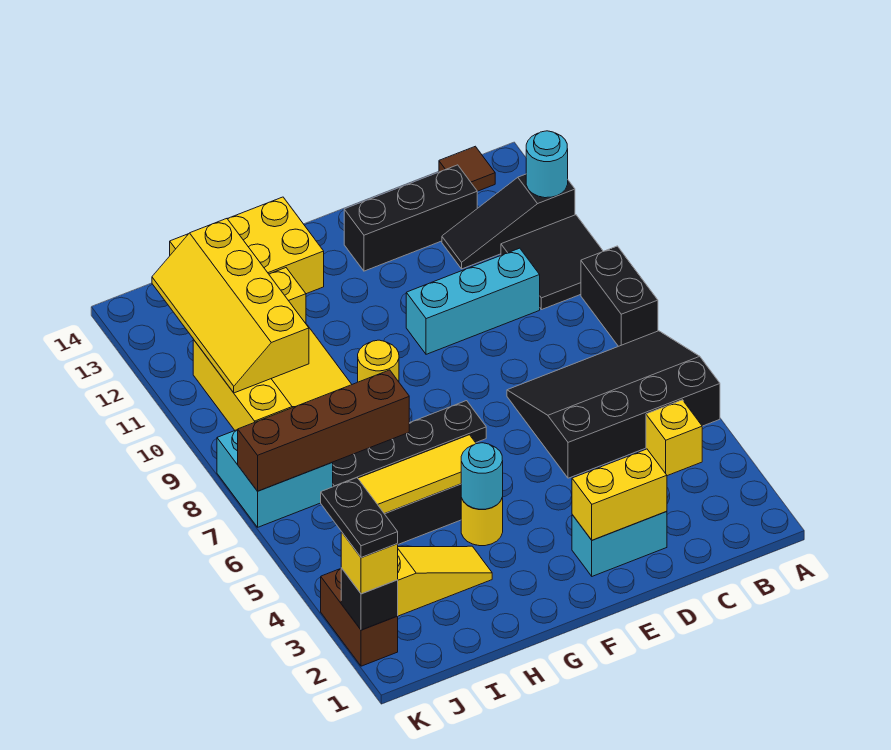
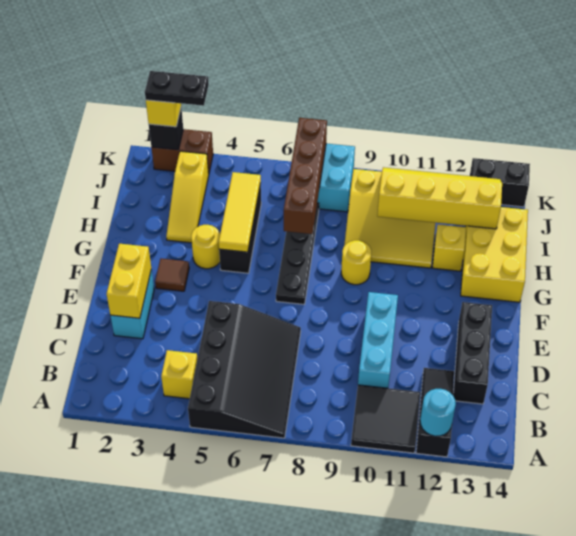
black 1x2 brick [581,246,658,346] -> black 1x2 brick moved to [470,158,530,207]
brown 1x1 tile [439,146,495,191] -> brown 1x1 tile moved to [155,259,189,291]
cyan 1x1 round brick [461,443,503,509] -> none

